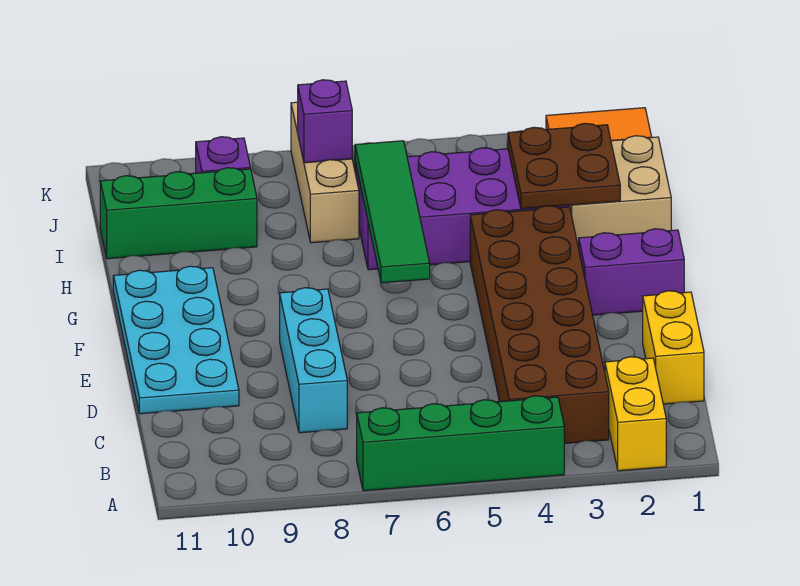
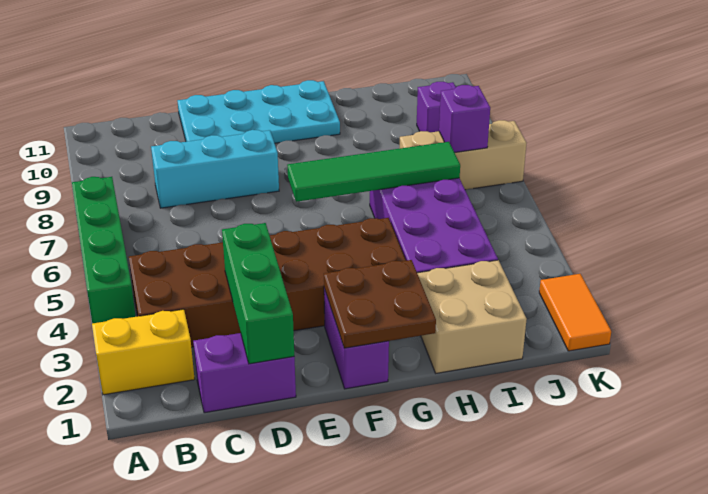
yellow 1x2 brick [643,291,704,404] -> purple 1x2 brick [193,333,296,413]
brown 2x2 plate [508,123,620,209] -> brown 2x2 plate moved to [324,260,436,348]
green 1x3 brick [100,168,257,259] -> green 1x3 brick moved to [222,223,294,364]

